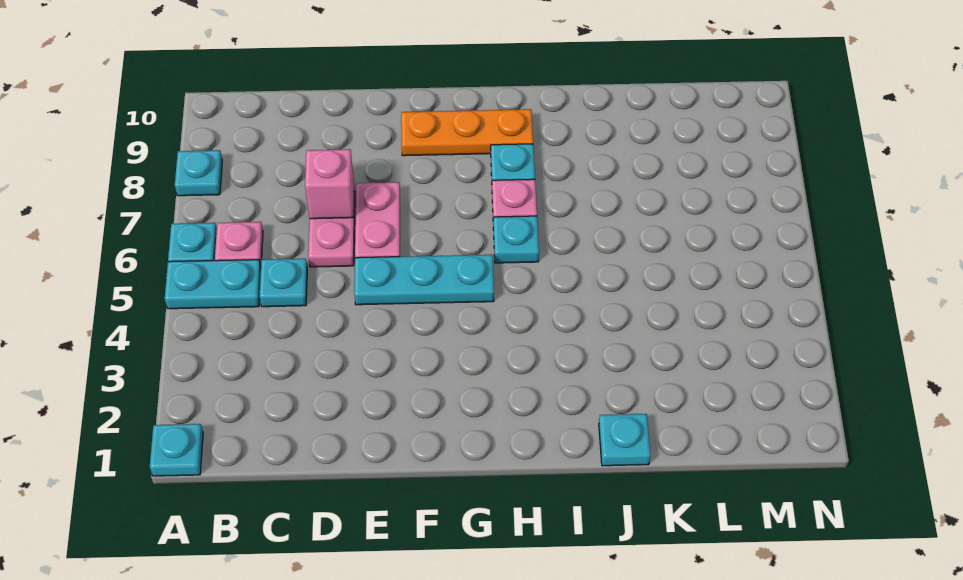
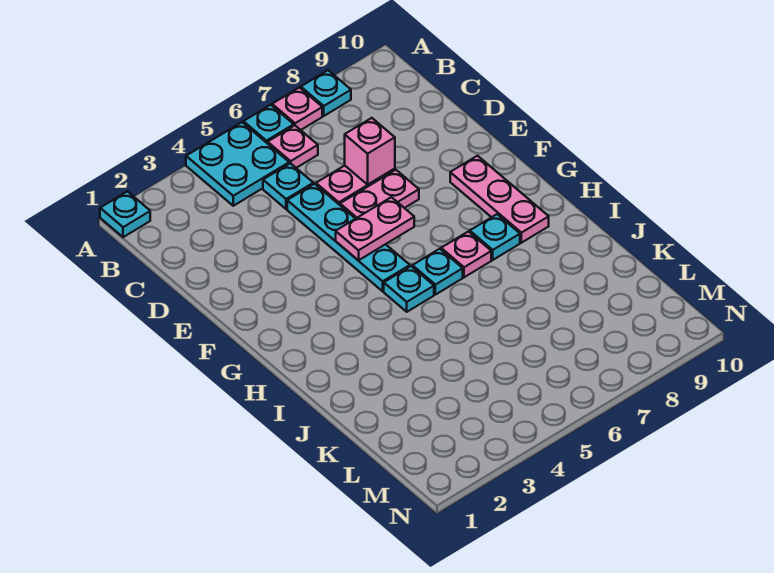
cyan 1x2 plate [165,260,261,309] -> cyan 2x2 plate [186,122,289,206]
none -> pink 1x1 plate [272,88,322,130]
cyan 1x3 plate [354,255,494,305] -> cyan 1x4 plate [287,184,410,291]
none -> pink 1x2 plate [336,197,414,260]
orange 1x3 plate [401,109,533,156] -> pink 1x3 plate [450,156,549,243]
cyan 1x1 plate [599,414,651,466] -> cyan 1x1 plate moved to [384,266,434,312]

